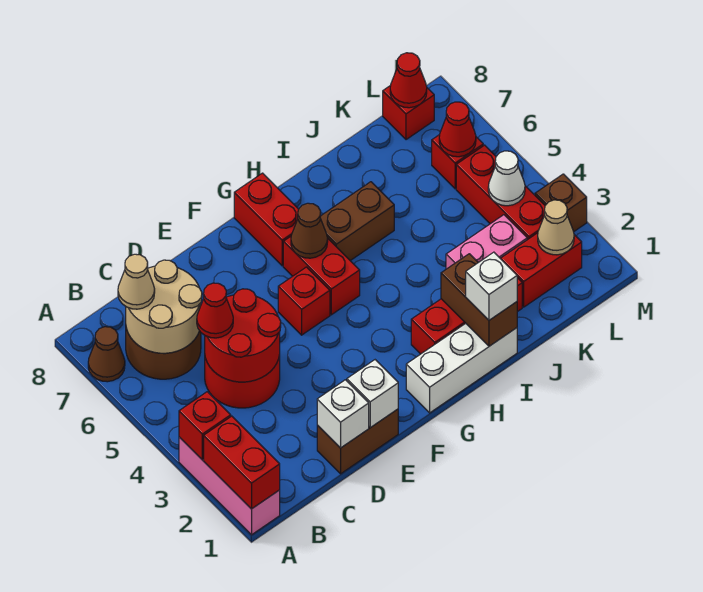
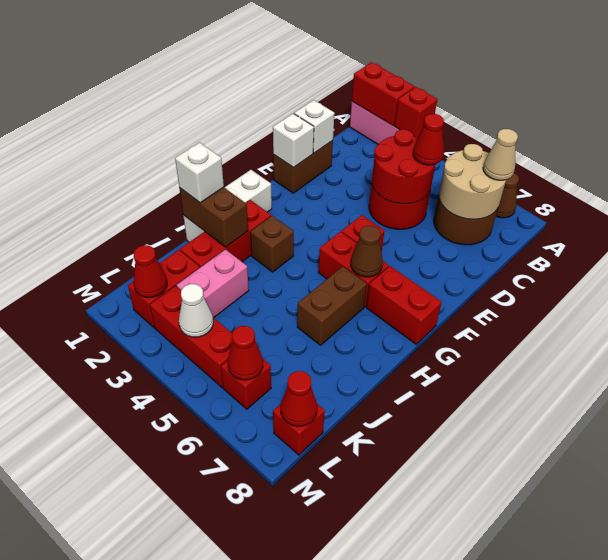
tan 1x1 cone [538,200,574,255] -> red 1x1 cone [133,245,167,298]
brown 1x1 brick [535,174,587,232] -> brown 1x1 brick moved to [250,216,294,272]

